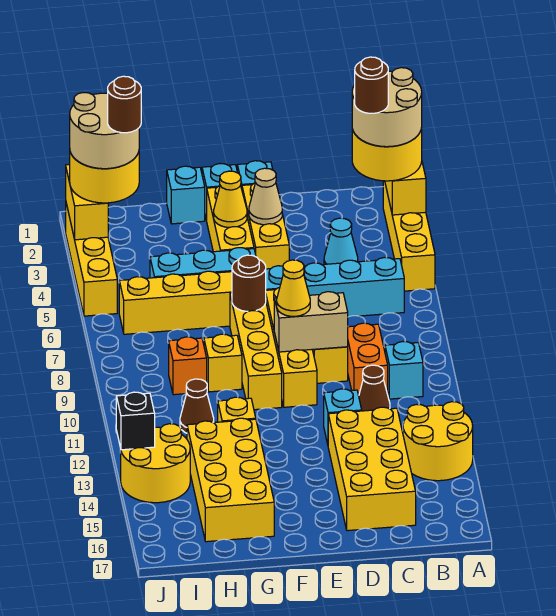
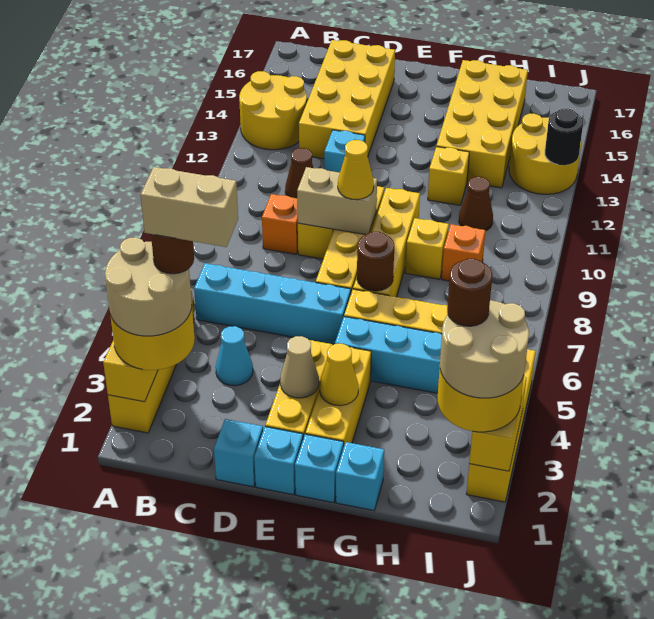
none -> tan 1x2 brick [141,167,238,247]
cyan 1x1 brick [385,341,423,399] -> cyan 1x1 brick moved to [214,419,263,487]
orange 1x2 brick [348,323,388,396] -> orange 1x1 brick [262,194,298,254]
black 1x1 brick [116,392,155,450] -> black 1x1 round brick [545,109,583,165]

